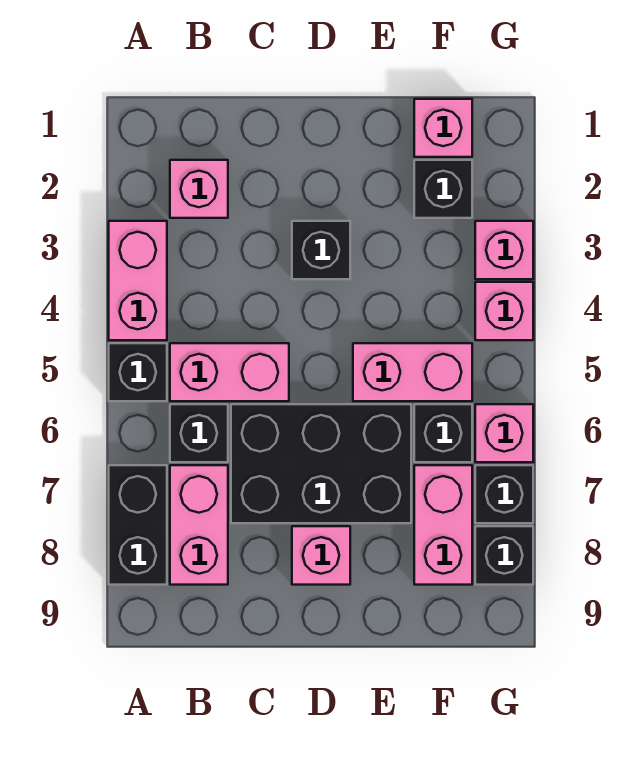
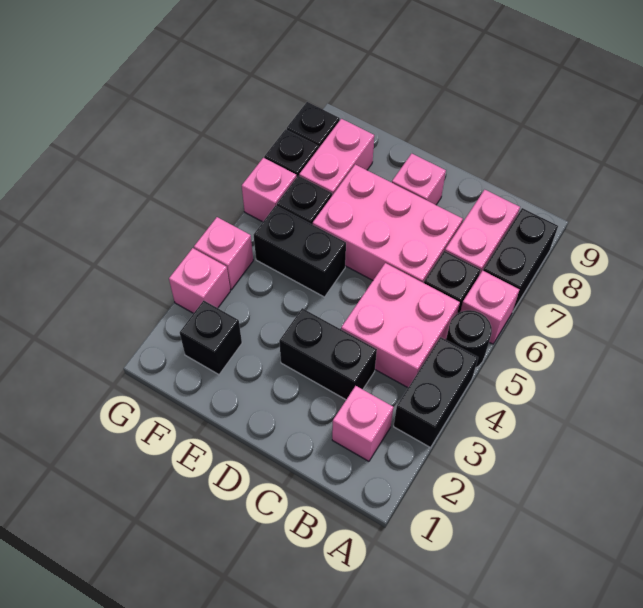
pink 1x2 brick [109,221,167,340] -> black 1x2 brick [394,337,478,448]
black 1x1 brick [109,343,167,401] -> black 1x1 round brick [446,310,492,368]
pink 1x2 brick [170,343,289,401] -> pink 2x2 brick [341,263,460,388]
black 2x3 brick [231,404,411,523] -> pink 2x3 brick [313,165,463,283]
black 1x1 brick [292,221,350,279] -> black 1x2 brick [279,308,377,400]
pink 1x2 brick [353,343,472,401] -> black 1x2 brick [254,205,346,297]
pink 1x1 brick [414,99,472,157] -> pink 1x1 brick moved to [460,271,519,344]

